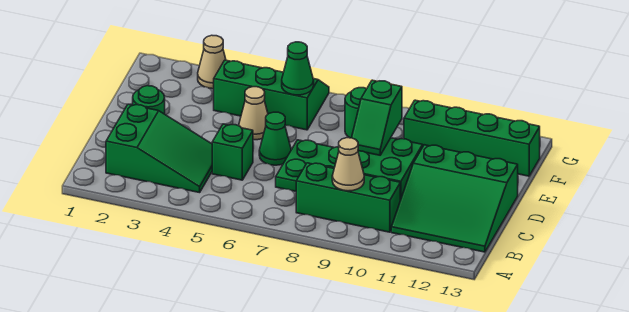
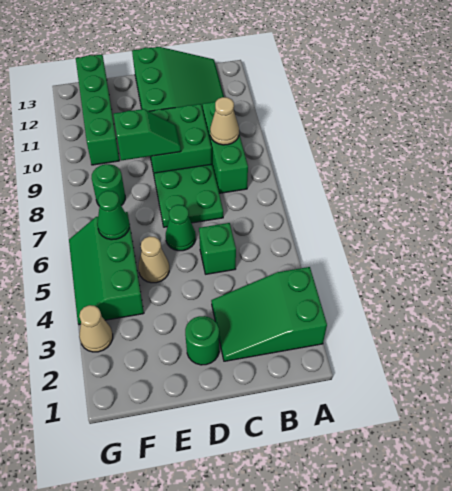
green 2x3 slope [106,104,212,193] -> green 2x3 slope turned to [211,267,327,361]

